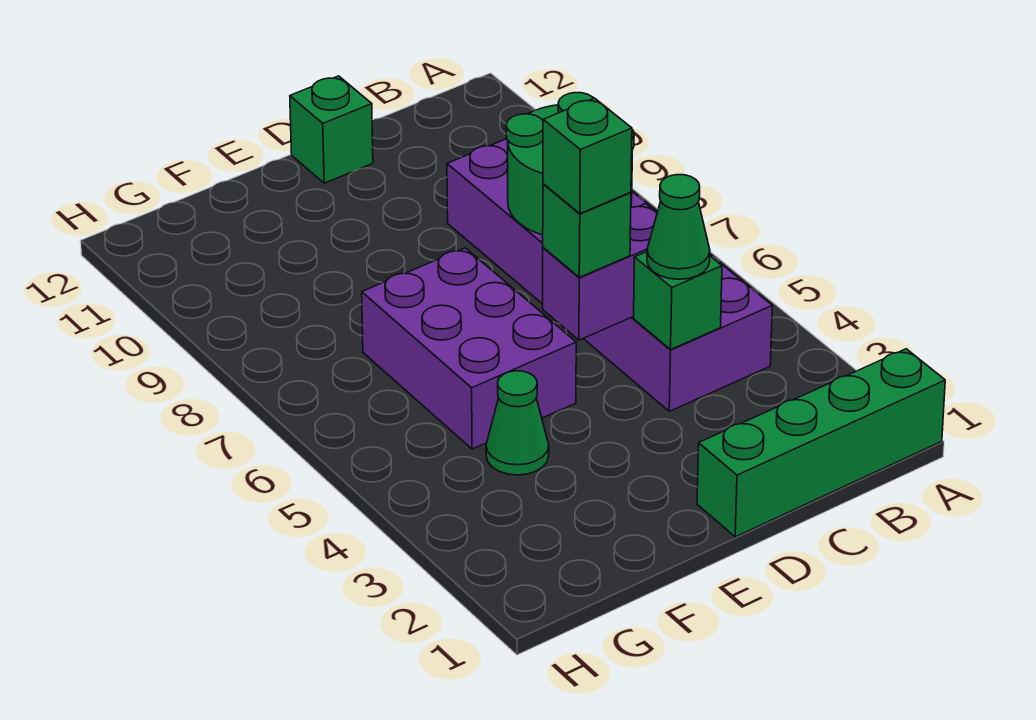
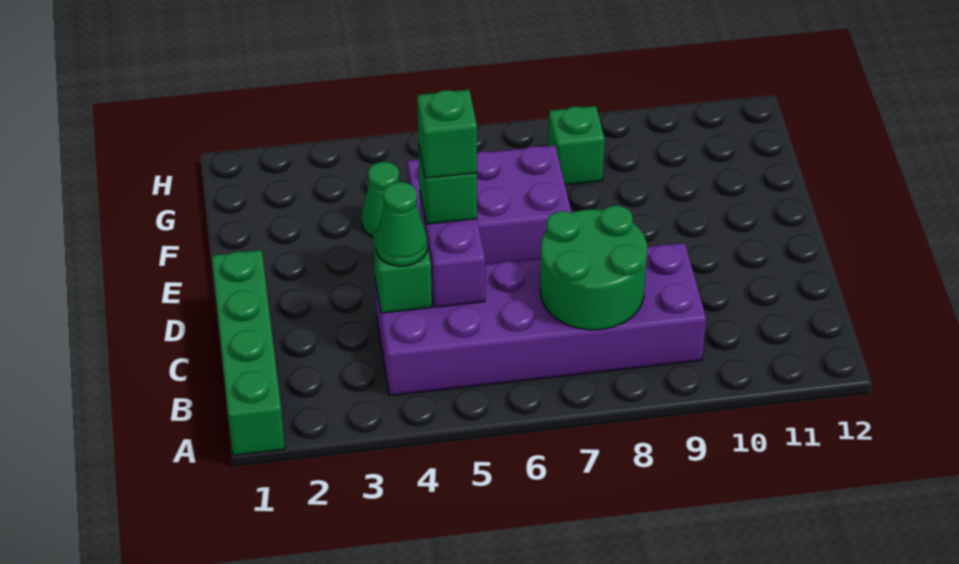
green 1x1 brick [290,76,373,183] -> green 1x1 brick moved to [548,106,605,185]

